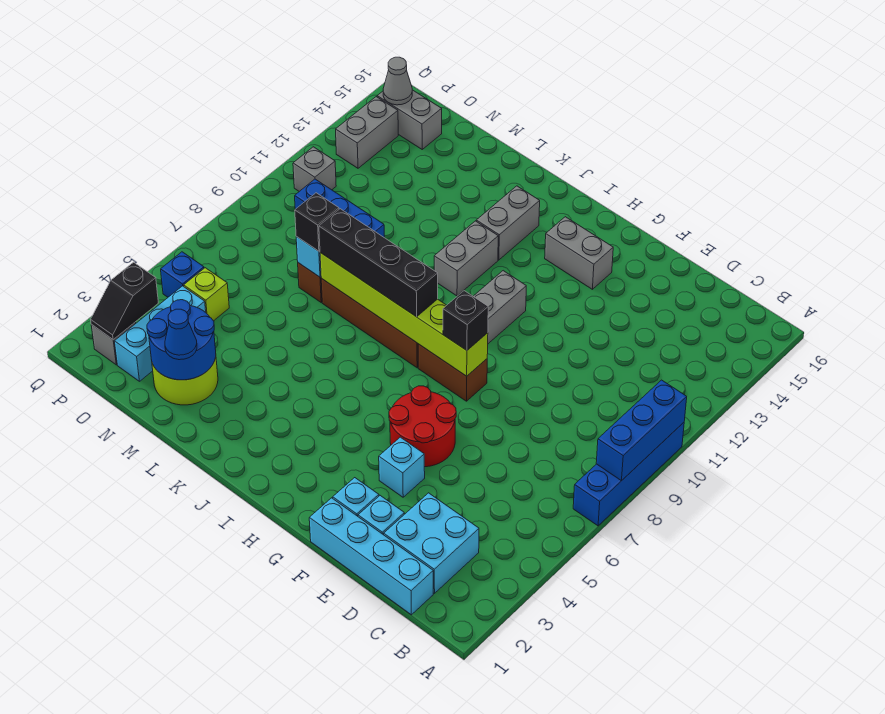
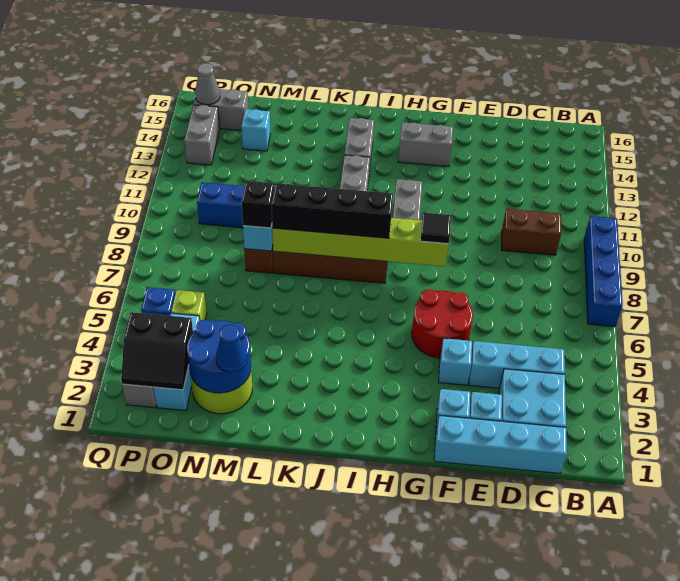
blue 1x3 brick [596,380,687,481] -> none
none -> cyan 1x3 brick [469,341,565,388]
brown 1x2 brick [418,344,487,401] -> brown 1x2 brick moved to [501,209,561,255]
black 1x1 brick [443,291,488,350] -> black 1x1 tile [420,213,451,244]
none -> cyan 1x1 brick [241,109,271,151]
black 1x2 slope [91,262,158,340] -> black 2x2 slope [121,312,193,390]
grey 1x1 brick [293,147,336,191] -> none

